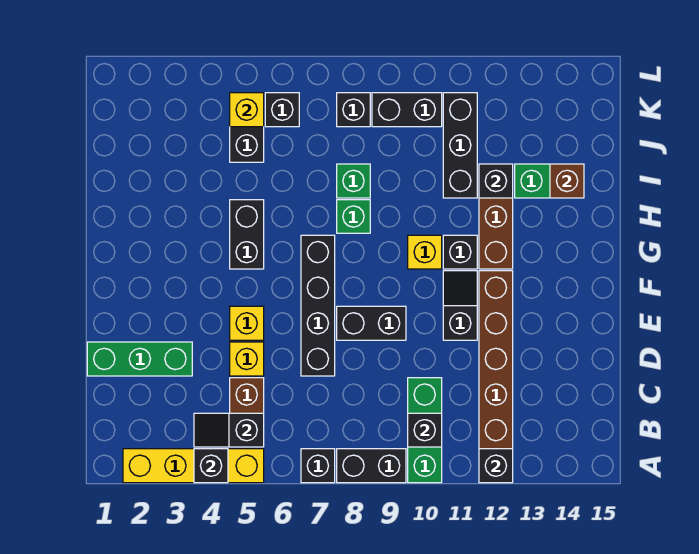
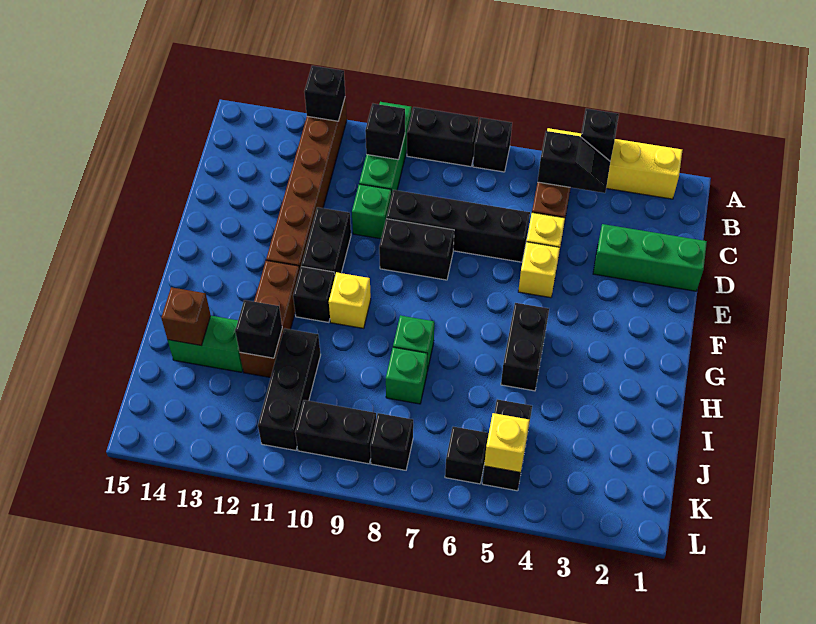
black 1x4 brick [301,235,335,376] -> black 1x4 brick turned to [386,190,530,262]
none -> green 1x1 brick [352,184,392,239]
black 1x2 slope [443,271,477,340] -> black 1x2 brick [301,207,351,275]

